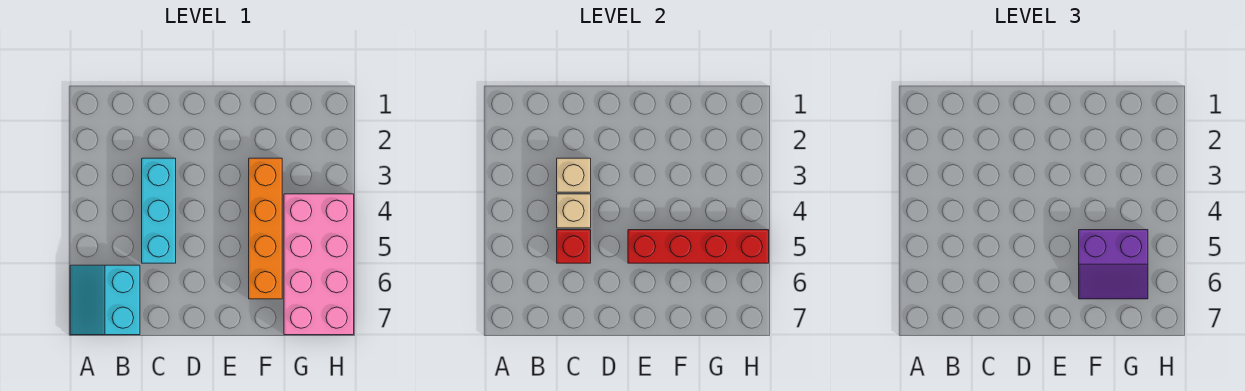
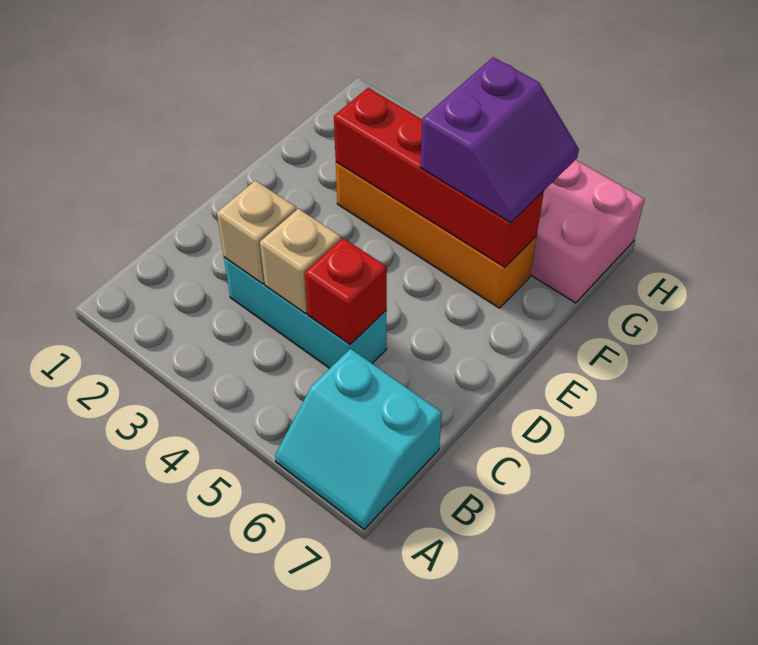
red 1x4 brick [628,230,769,263] -> red 1x4 brick turned to [334,88,544,267]

